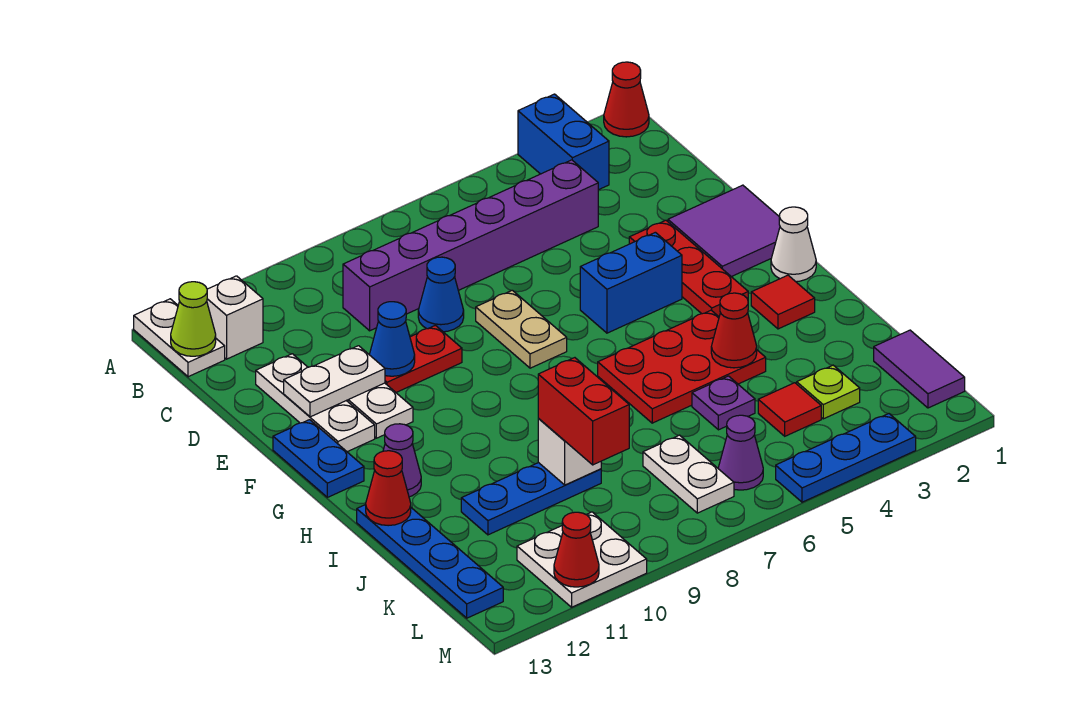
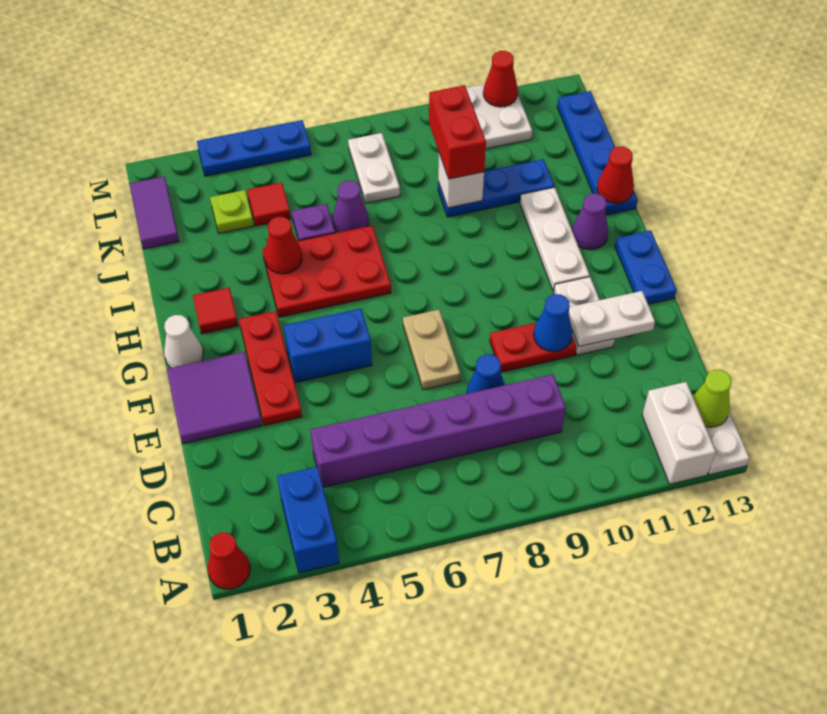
white 1x1 brick [207,276,263,359] -> white 1x2 brick [642,382,716,484]
white 1x3 plate [256,354,375,452] -> white 1x3 plate moved to [520,187,590,291]
purple 1x1 cone [718,415,763,490] -> purple 1x1 cone moved to [333,181,369,232]

